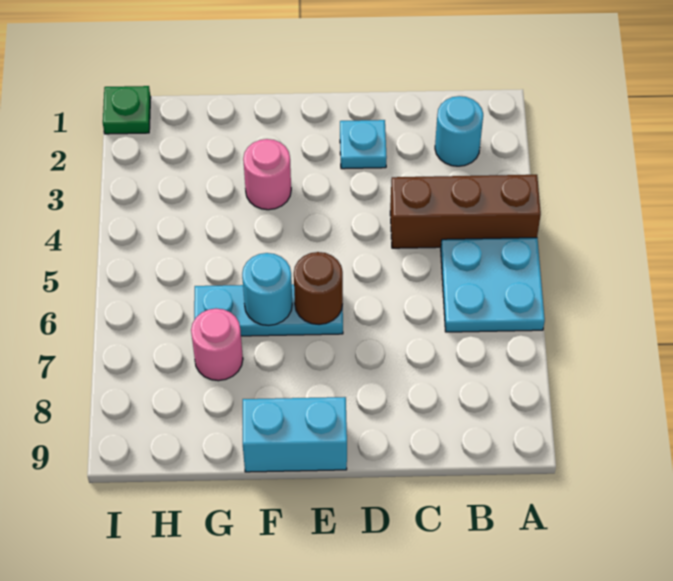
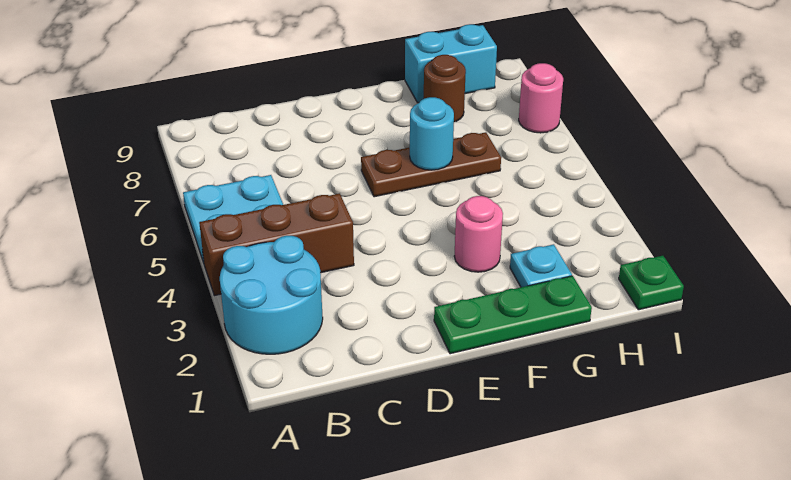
cyan 1x1 round brick [435,96,483,166] -> cyan 2x2 round brick [220,236,323,354]
cyan 1x1 plate [340,120,387,169] -> cyan 1x1 plate moved to [510,244,572,287]
none -> green 1x3 plate [434,276,592,354]
cyan 1x3 plate [194,284,343,336] -> brown 1x3 plate [361,132,501,197]
brown 1x1 round brick [294,252,343,325] -> brown 1x1 round brick moved to [424,55,466,122]
cyan 1x2 brick [243,397,347,472] -> cyan 1x2 brick moved to [405,24,497,103]
pink 1x1 round brick [191,309,243,381] -> pink 1x1 round brick moved to [519,63,563,133]

